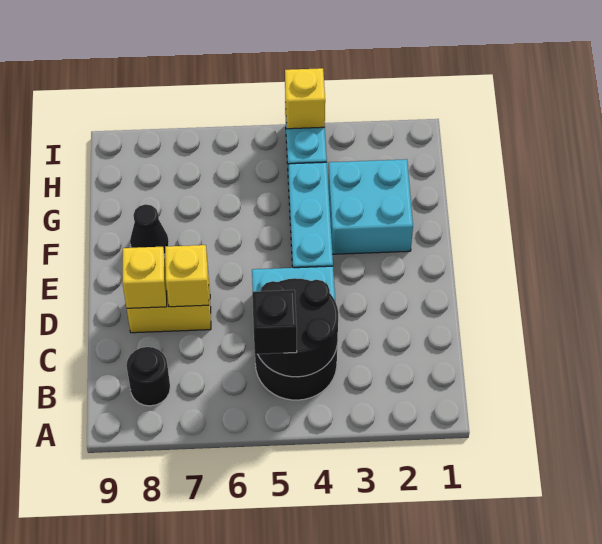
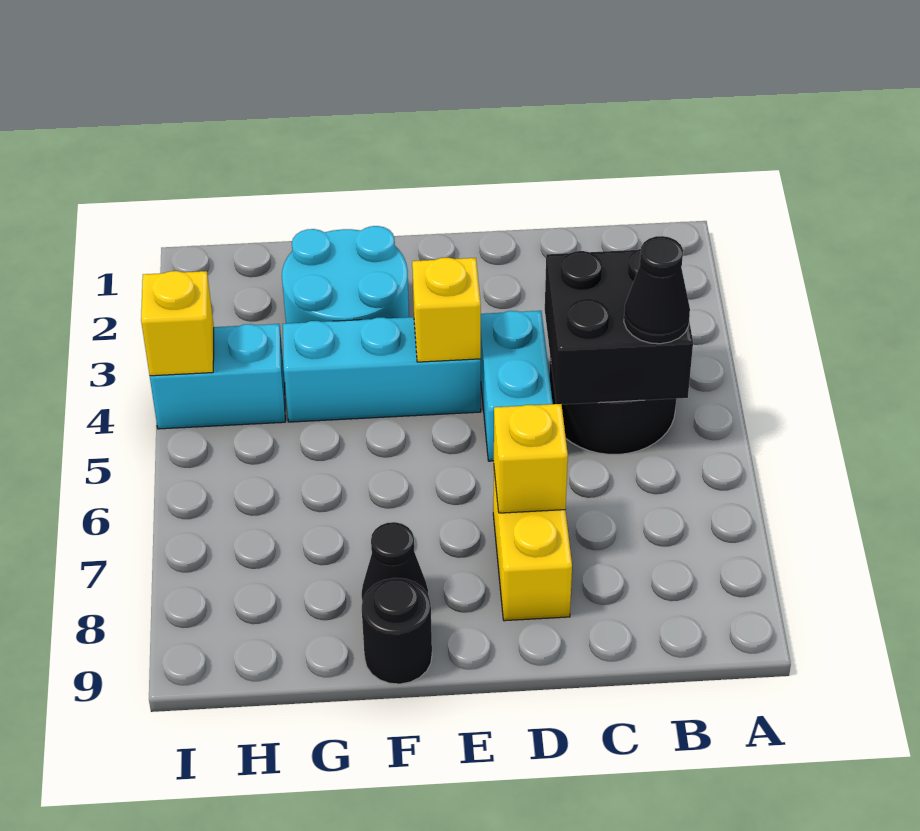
black 2x2 round brick [258,278,338,377] -> black 2x2 brick [545,249,693,404]
black 1x1 brick [252,290,297,354] -> black 1x1 cone [624,236,690,344]
black 1x1 round brick [126,347,170,406] -> black 1x1 round brick moved to [362,578,432,684]
yellow 1x1 brick [122,247,167,308] -> yellow 1x1 brick moved to [412,258,481,362]
cyan 2x2 brick [328,159,413,254] -> cyan 2x2 round brick [282,226,409,324]

